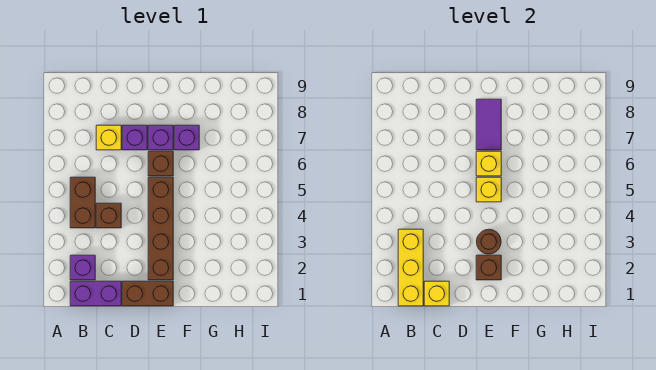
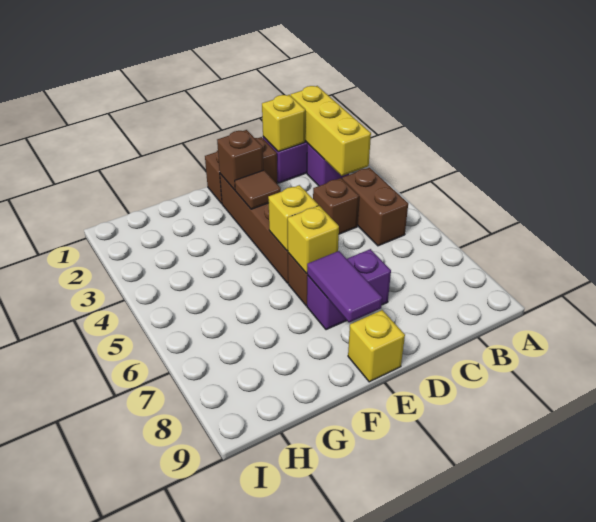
yellow 1x1 brick [96,125,121,150] -> yellow 1x1 brick moved to [348,310,405,382]
brown 1x1 round brick [477,229,501,254] -> brown 1x1 tile [235,170,281,209]
purple 1x1 brick [174,125,199,150] -> none

